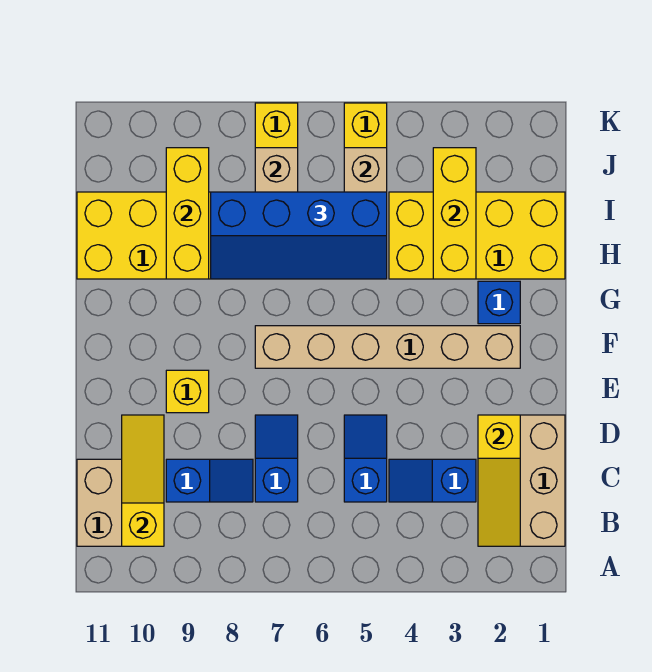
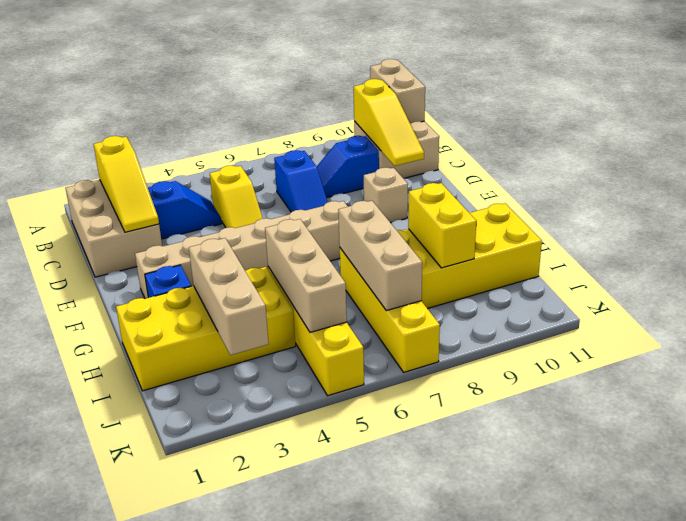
none -> tan 1x2 brick [370,59,425,123]
yellow 1x3 slope [478,415,520,546] -> yellow 1x3 slope turned to [94,136,159,232]
blue 1x2 slope [344,415,387,502] -> yellow 1x2 slope [210,165,263,228]
yellow 1x1 brick [166,370,209,413] -> tan 1x1 brick [364,167,408,223]
yellow 1x3 brick [433,148,476,279] -> tan 1x3 brick [189,238,269,355]
blue 2x4 slope [211,192,387,279] -> none
yellow 1x3 brick [166,148,209,279] -> yellow 1x2 brick [408,183,476,268]

